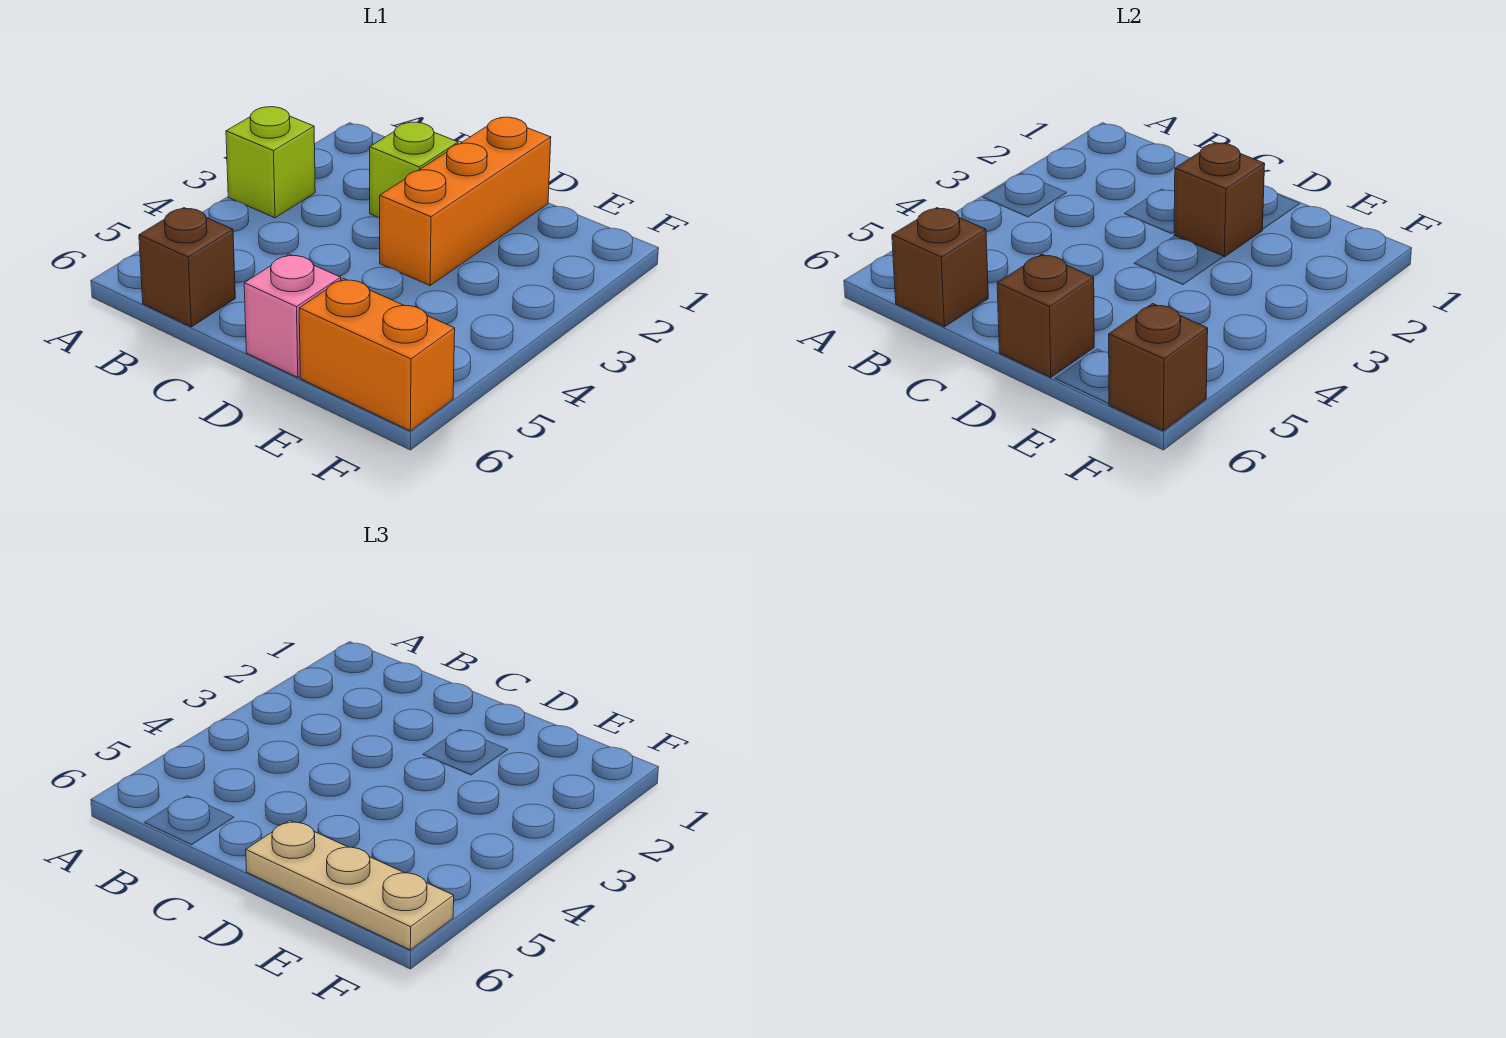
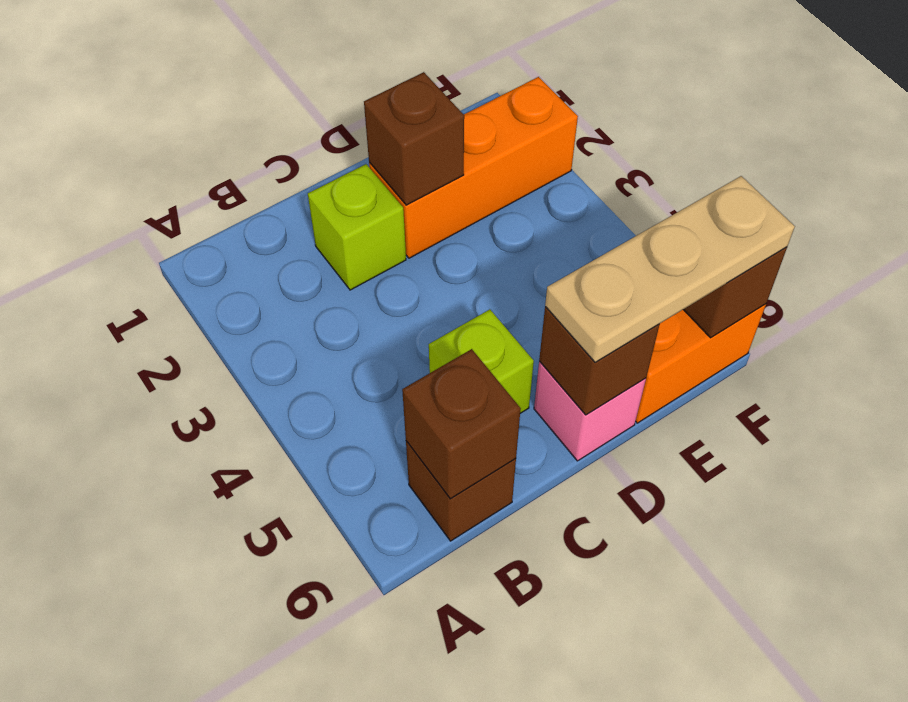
lime 1x1 brick [226,107,315,218] -> lime 1x1 brick moved to [429,309,534,413]
orange 1x3 brick [380,117,551,285] -> orange 1x3 brick turned to [369,77,578,258]

